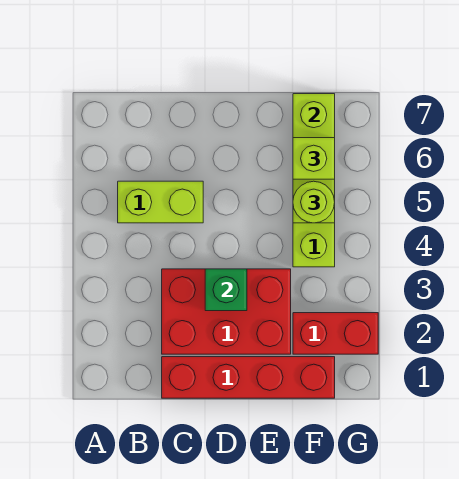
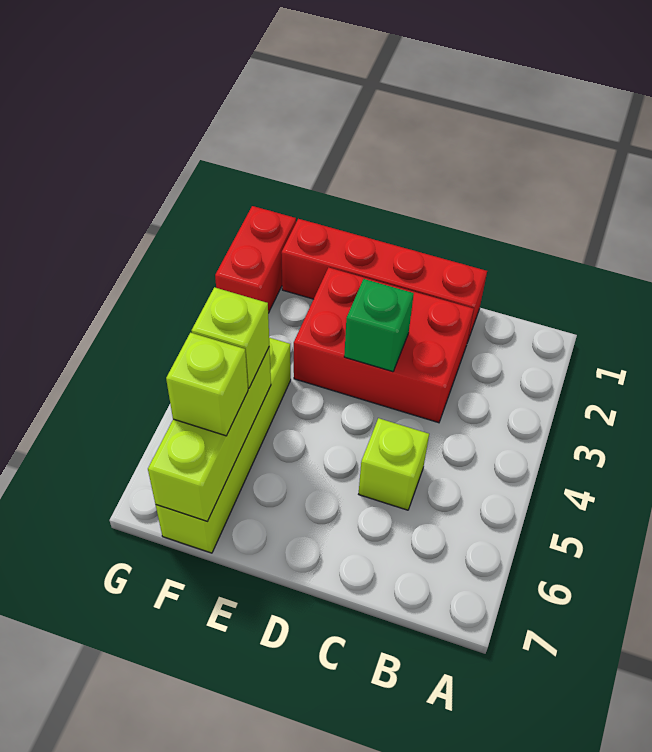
lime 1x2 brick [118,181,203,223] -> lime 1x1 brick [359,418,429,510]
red 1x2 brick [293,313,378,354] -> red 1x2 brick turned to [215,206,296,313]
lime 1x1 round brick [293,181,335,223] -> lime 1x1 brick [192,287,269,388]

